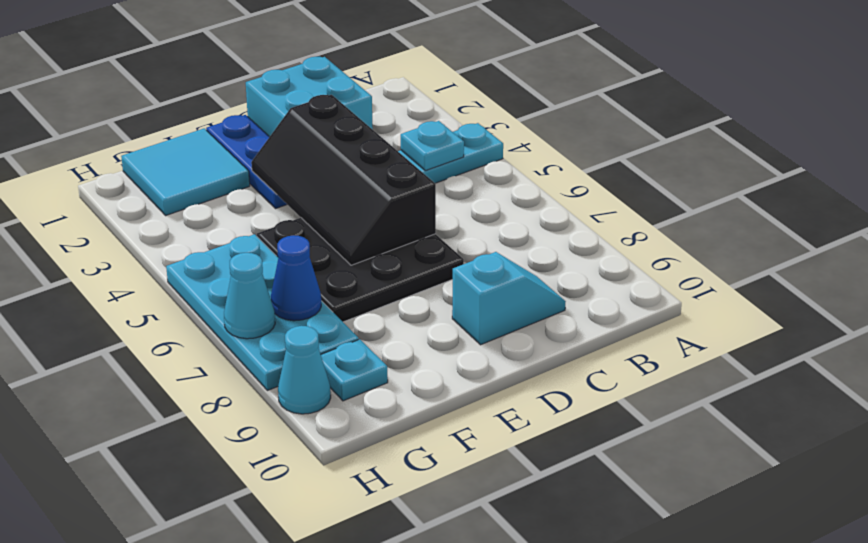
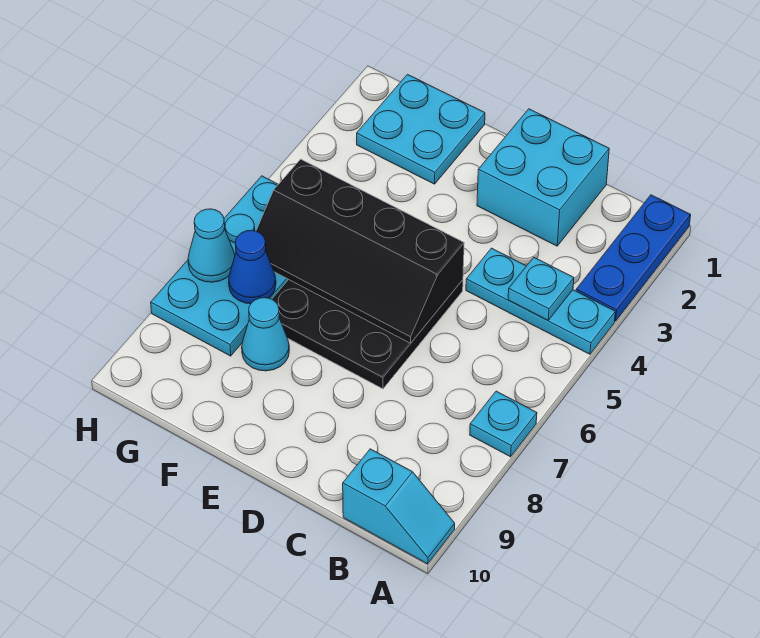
cyan 1x2 slope [452,252,566,345] -> cyan 1x2 slope moved to [343,449,455,564]
black 2x4 slope [251,95,436,265] -> black 2x4 slope turned to [256,159,464,343]
blue 1x3 plate [206,115,287,208] -> blue 1x3 plate moved to [576,195,691,321]
cyan 2x2 tile [121,128,250,215] -> cyan 2x2 plate [357,75,485,184]
cyan 1x1 plate [321,339,388,401] -> cyan 1x1 plate moved to [470,391,537,457]
cyan 1x1 cone [278,326,331,414] -> cyan 1x1 cone moved to [242,298,289,371]

